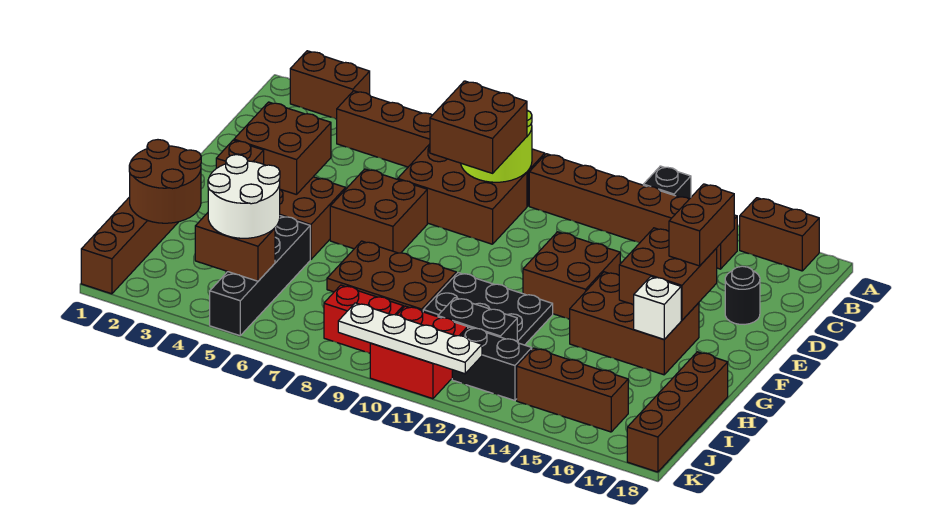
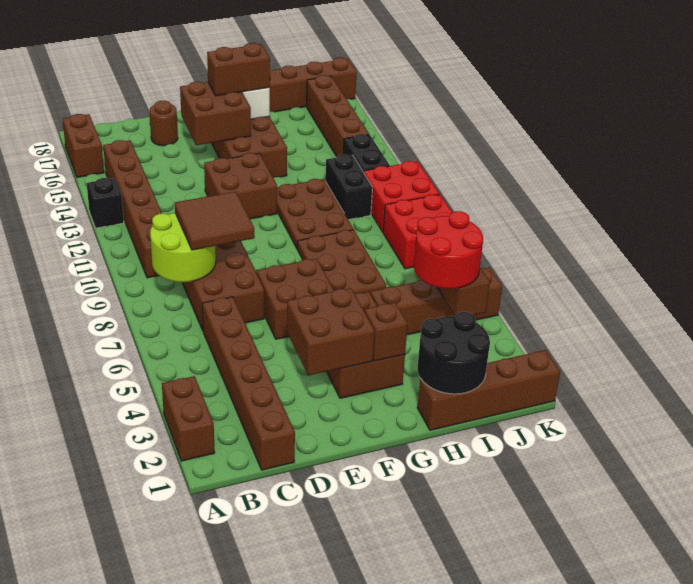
brown 1x6 brick [337,91,545,206] -> brown 1x6 brick moved to [202,297,295,470]
brown 2x2 brick [430,81,527,173] -> brown 2x2 tile [175,192,255,250]
brown 1x2 brick [669,184,734,266] -> brown 1x2 brick moved to [207,43,270,96]
black 1x1 round brick [725,266,760,324] -> brown 1x1 round brick [150,101,178,146]
black 2x3 plate [423,273,553,345] -> brown 2x3 plate [277,179,354,248]
brown 2x2 round brick [129,140,201,223] -> black 2x2 round brick [418,312,490,394]
black 1x4 brick [210,216,310,336] -> brown 1x4 brick [371,267,502,335]
white 2x2 round brick [208,155,280,238] -> red 2x2 round brick [414,211,483,289]
red 1x2 brick [324,285,403,353] -> red 2x2 brick [383,195,453,269]
brown 1x3 brick [517,348,628,432] -> brown 1x4 brick [306,75,369,157]
white 1x4 plate [338,303,482,374] -> none

